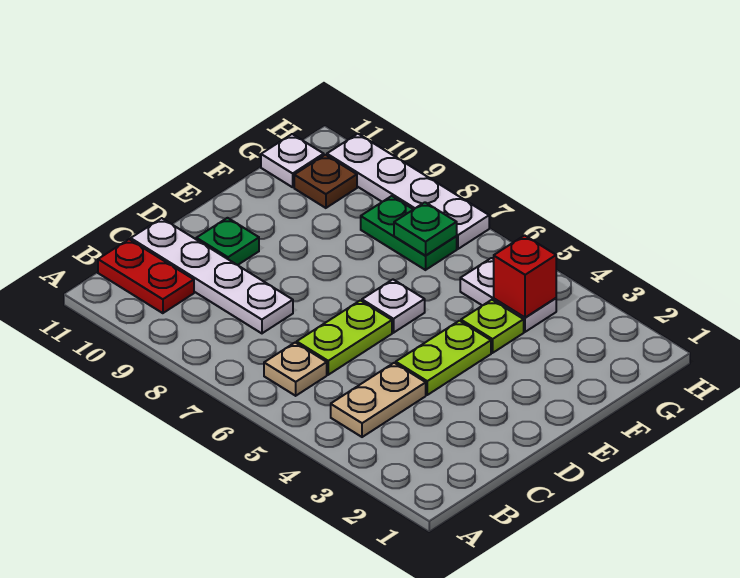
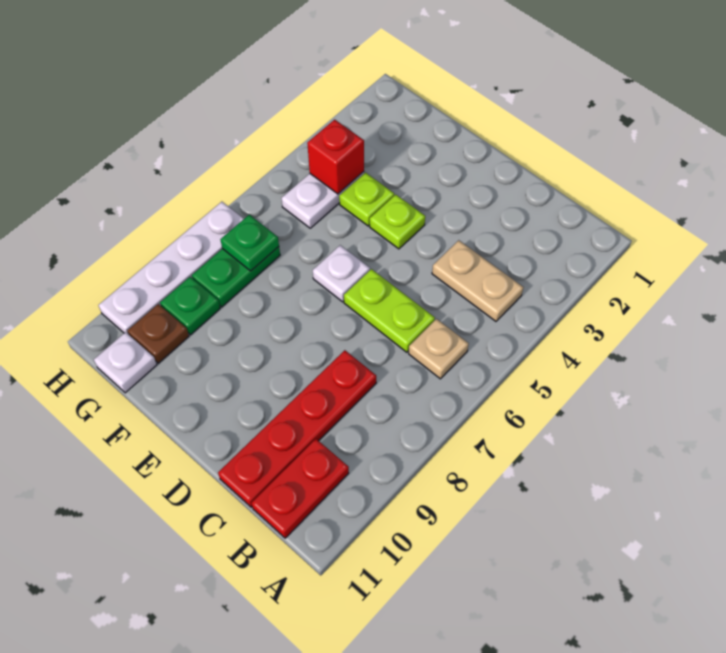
white 1x4 plate [131,218,293,333] -> red 1x4 plate [218,350,376,507]
lime 1x2 plate [396,321,491,395] -> lime 1x1 plate [370,195,425,249]
green 1x1 plate [196,218,259,265] -> green 1x1 plate moved to [160,277,220,335]

